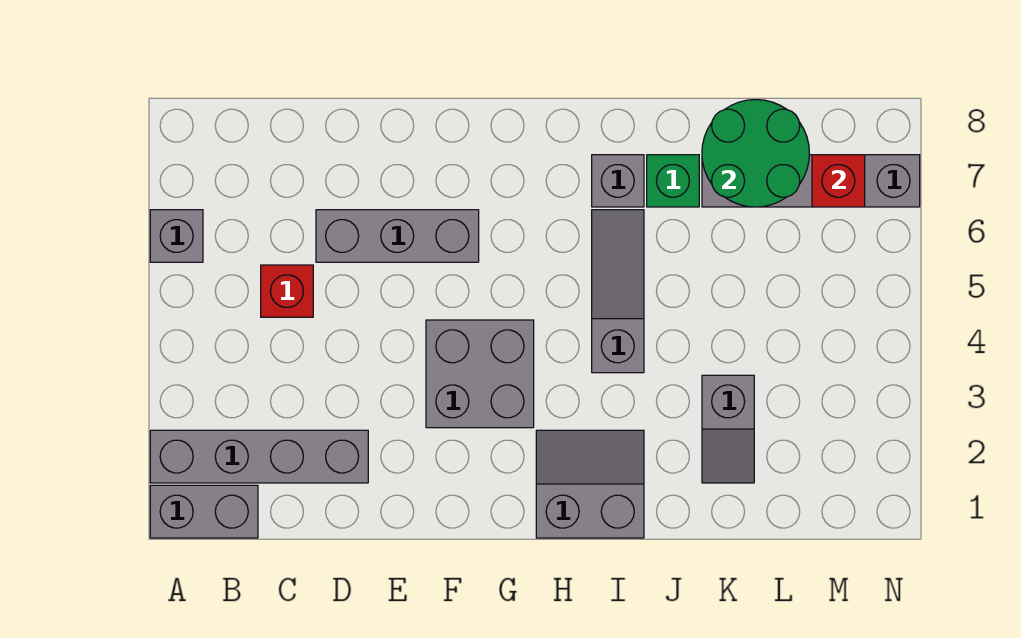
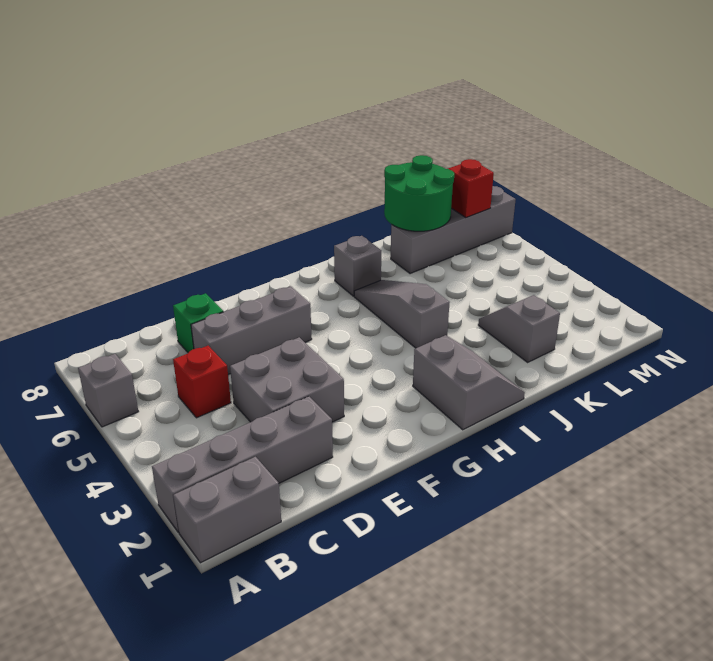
grey 2x2 brick [426,320,534,428] -> grey 2x2 brick moved to [230,337,344,422]
grey 2x2 slope [536,430,644,538] -> grey 2x2 slope turned to [413,335,525,430]
green 1x1 brick [647,155,699,207] -> green 1x1 brick moved to [173,293,223,352]
grey 1x2 slope [702,375,754,483] -> grey 1x2 slope turned to [478,295,560,362]

